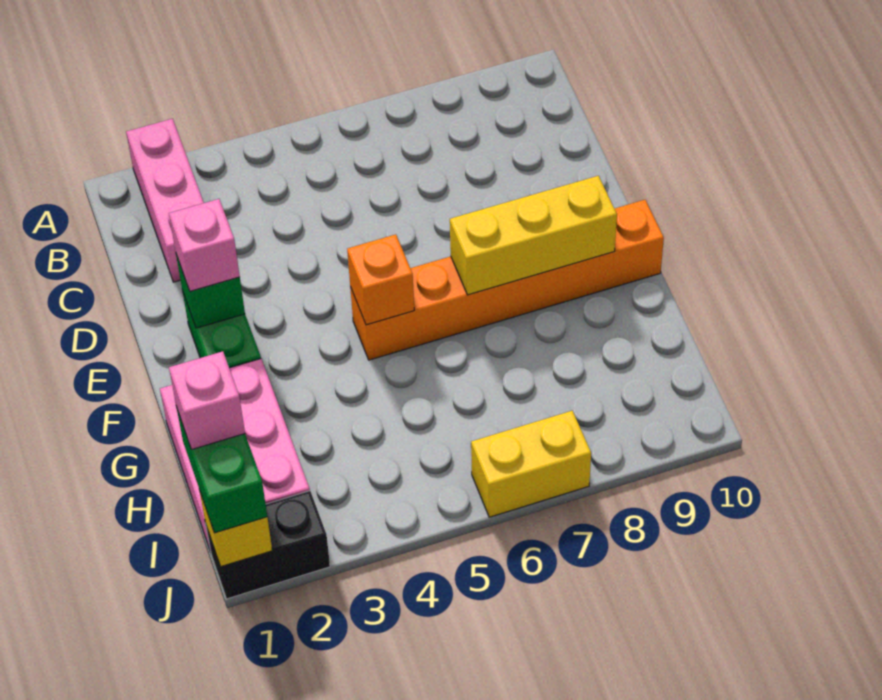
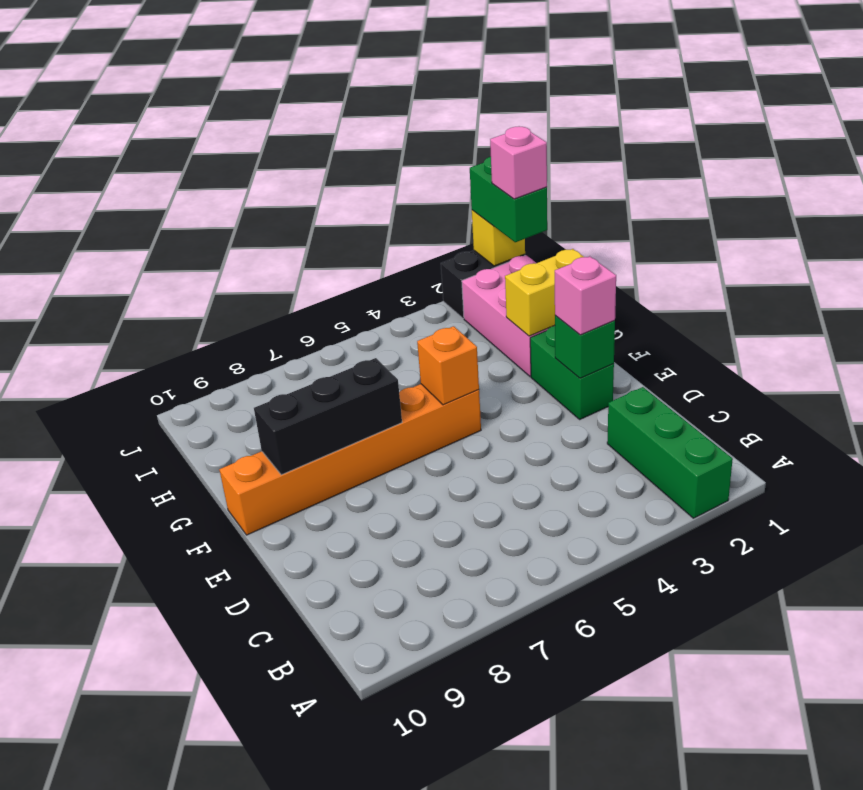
pink 1x3 brick [126,119,204,282] -> green 1x3 brick [607,387,733,518]
yellow 1x3 brick [450,176,617,295] -> black 1x3 brick [254,358,402,475]
yellow 1x2 brick [471,411,591,517] -> yellow 1x2 brick moved to [505,249,583,336]

